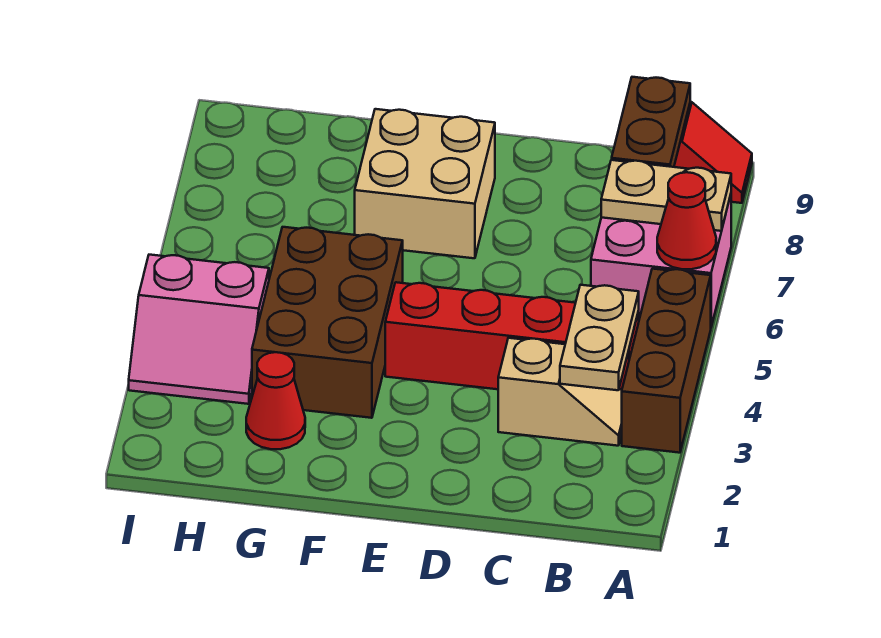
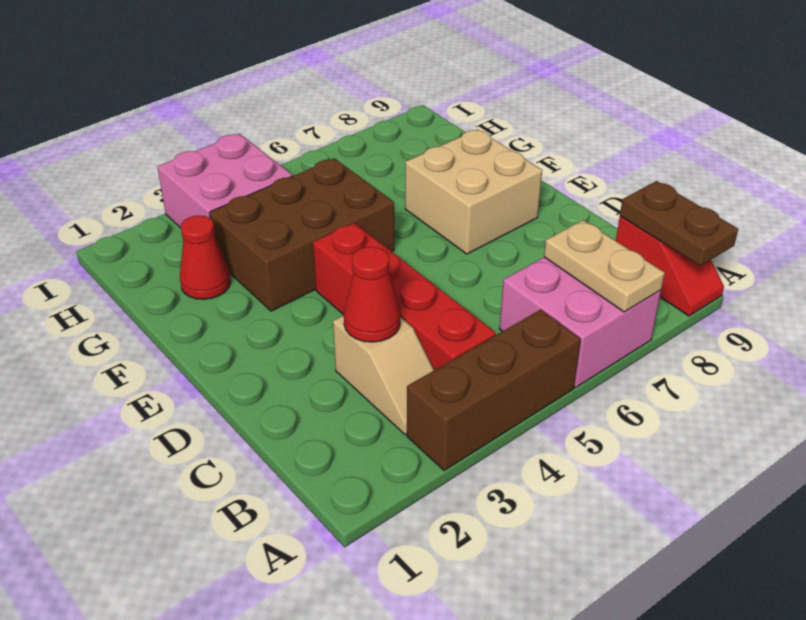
red 1x1 cone [657,172,716,269] -> red 1x1 cone moved to [344,247,400,342]
tan 1x2 plate [560,285,639,390] -> none
brown 1x2 plate [612,77,690,167] -> brown 1x2 plate turned to [620,181,738,266]
pink 2x2 slope [129,255,269,404] -> pink 2x2 brick [158,134,293,228]

